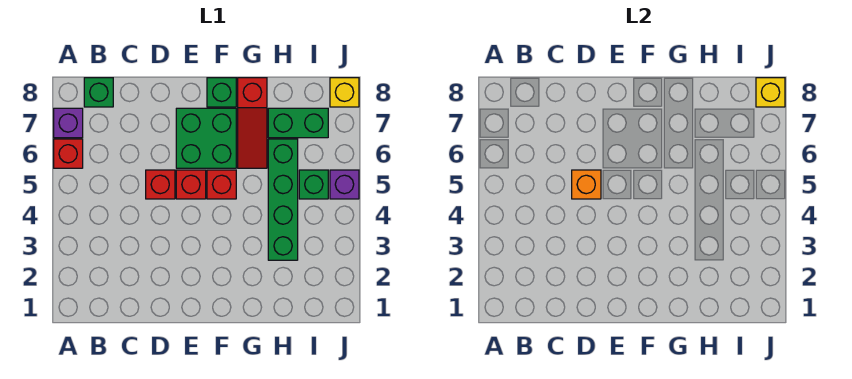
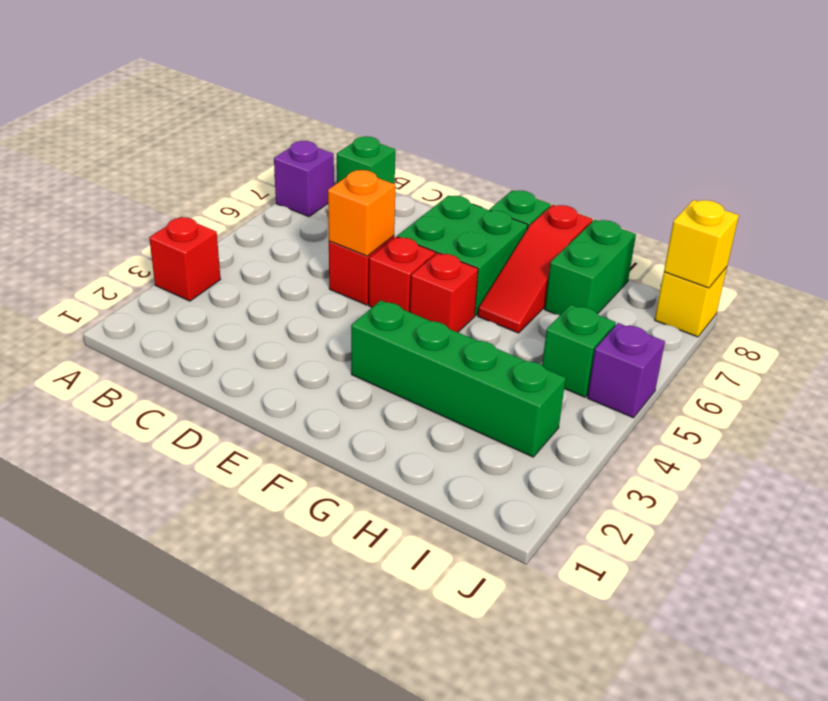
red 1x1 brick [54,139,83,168] -> red 1x1 brick moved to [149,217,221,301]
green 1x4 brick [268,139,298,260] -> green 1x4 brick turned to [351,300,566,457]
green 1x2 brick [268,108,328,138] -> green 1x2 brick turned to [545,220,636,315]

